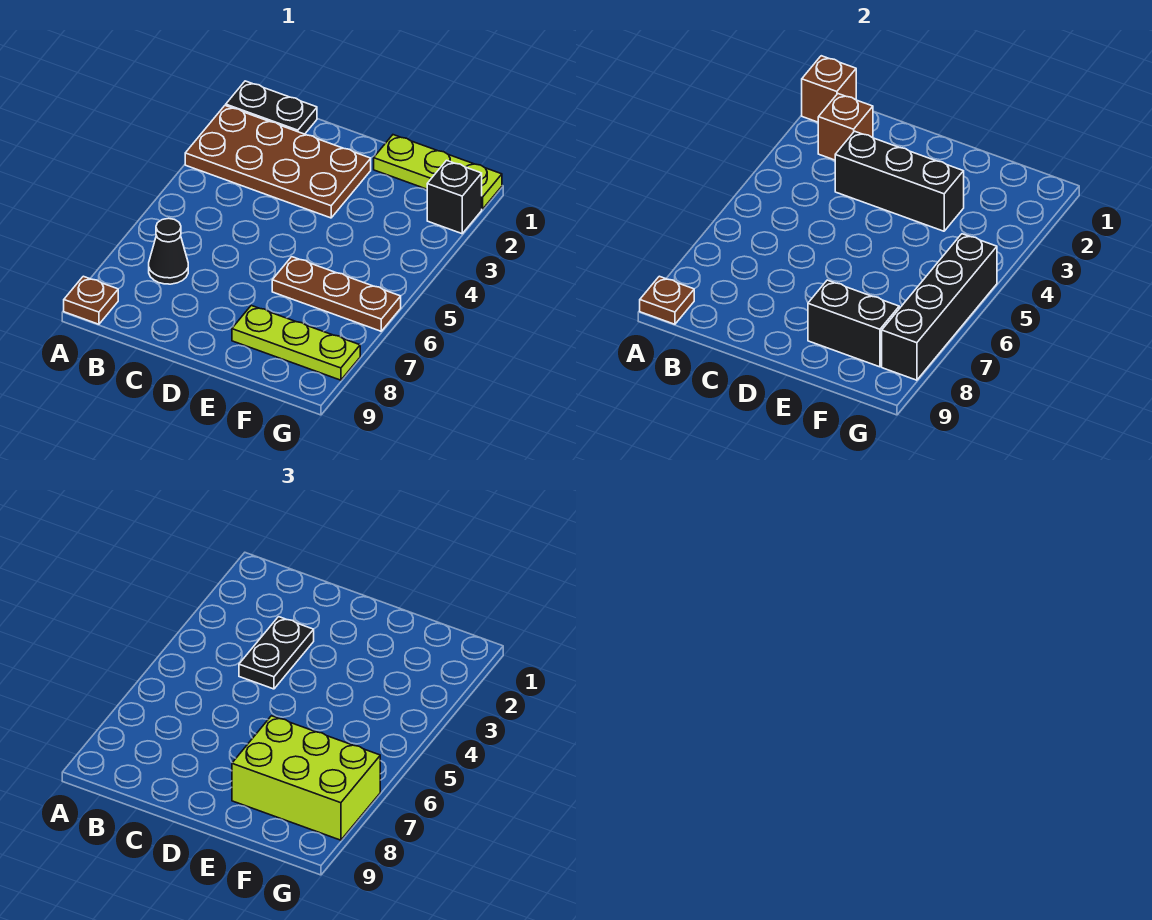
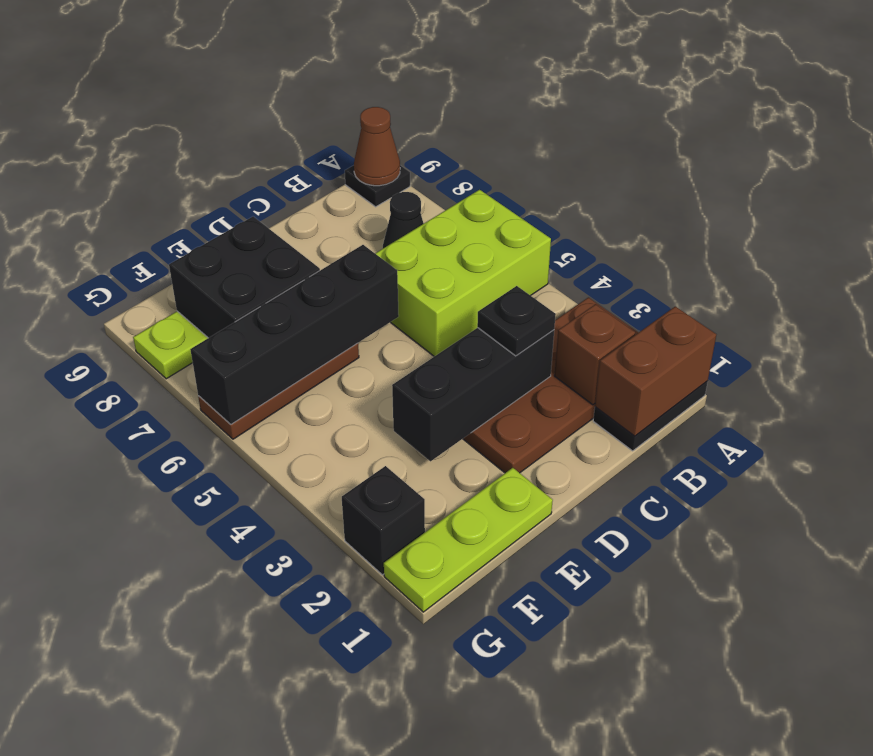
brown 1x1 brick [802,56,856,122] -> brown 1x2 brick [595,306,716,436]
brown 1x1 plate [64,276,118,324] -> black 1x1 plate [345,165,410,207]
brown 1x1 plate [640,276,694,324] -> brown 1x1 cone [354,107,400,186]
black 1x2 plate [239,617,314,689] -> black 1x1 plate [477,286,556,356]
lime 2x3 brick [232,716,380,840] -> lime 2x3 brick moved to [375,190,551,356]
black 1x2 brick [808,280,899,367] -> black 2x2 brick [169,217,320,338]
black 1x4 brick [882,234,997,380] -> black 1x4 brick turned to [190,245,399,424]

